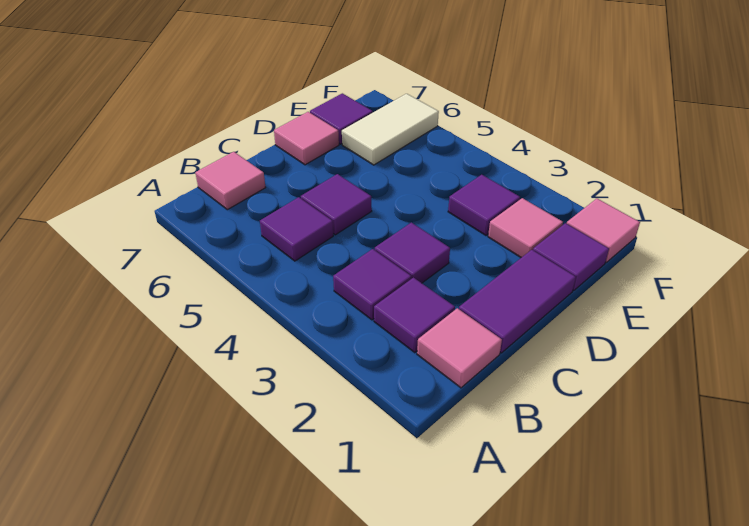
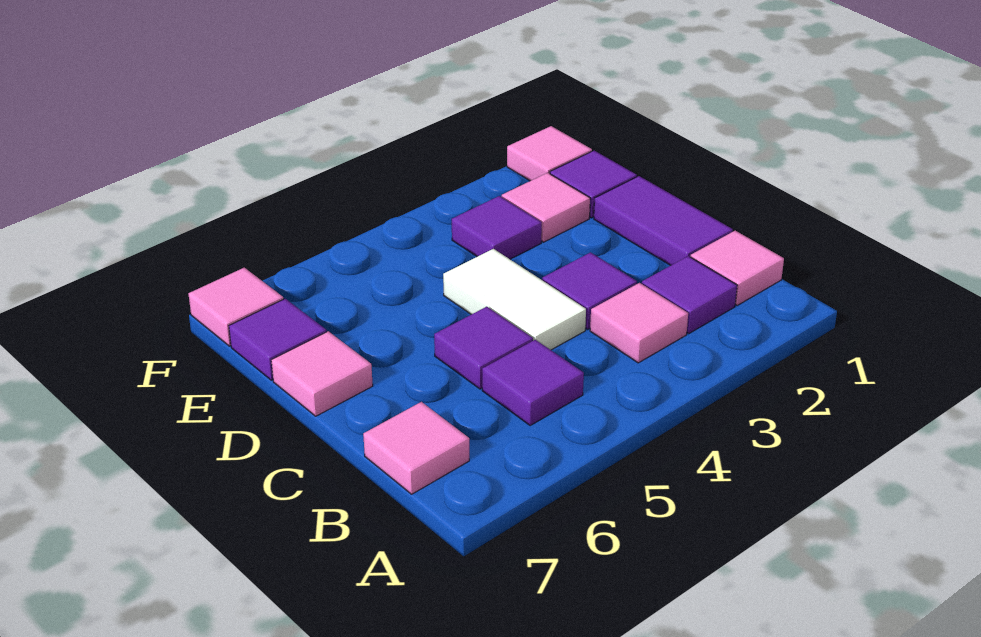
purple 1x1 tile [333,249,411,320] -> pink 1x1 tile [590,283,688,363]
white 1x2 tile [342,94,439,165] -> white 1x2 tile moved to [443,249,586,350]
none -> pink 1x1 tile [189,268,283,346]

